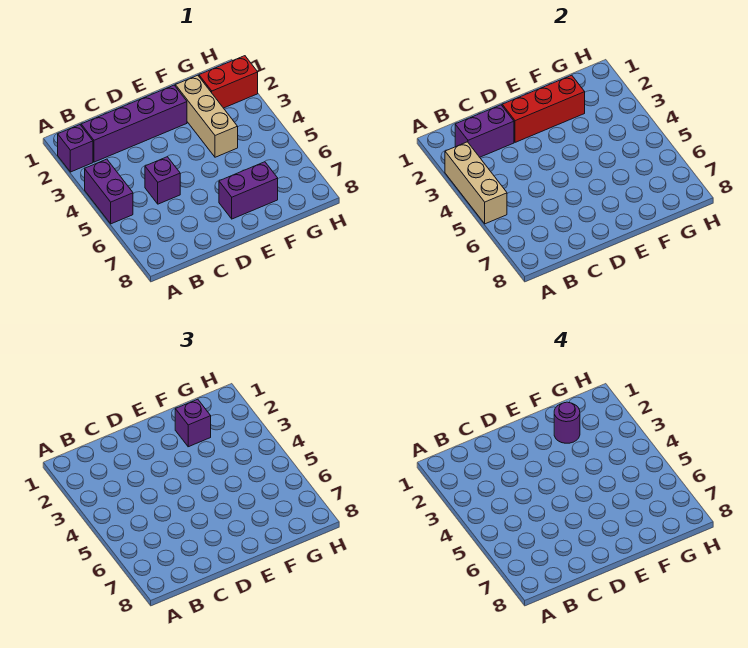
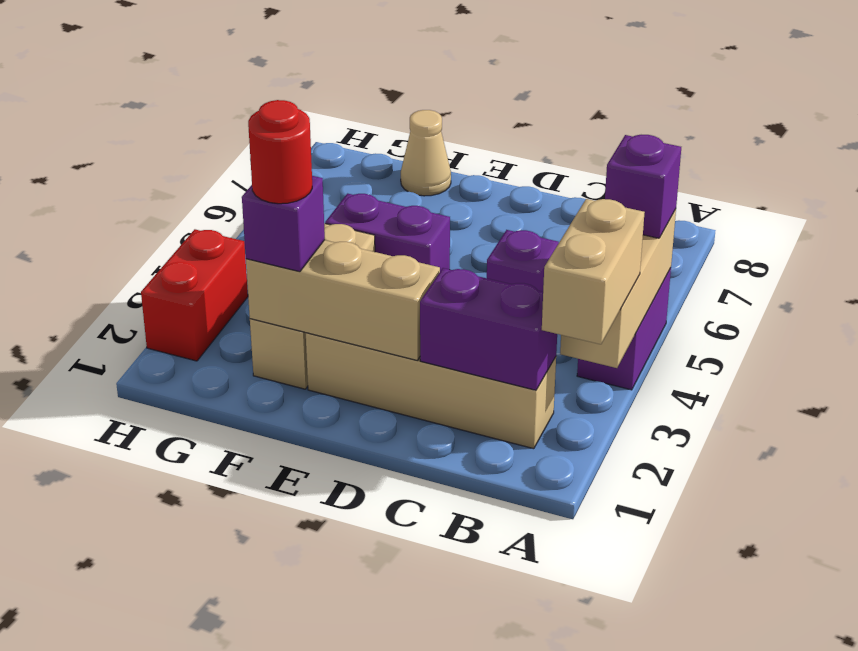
purple 1x1 brick [58,125,93,172] -> purple 1x1 brick moved to [605,135,681,238]
none -> tan 1x2 brick [542,199,645,344]
purple 1x4 brick [81,85,187,162] -> tan 1x4 brick [306,333,556,449]
red 1x3 brick [502,75,585,142] -> tan 1x3 brick [246,240,440,360]
purple 1x2 brick [219,162,278,219] -> purple 1x2 brick moved to [325,194,450,271]
purple 1x1 round brick [554,402,580,443] -> red 1x1 round brick [248,100,312,204]
none -> tan 1x1 cone [401,110,451,196]
red 1x2 brick [199,56,258,108] -> red 1x2 brick turned to [141,229,248,361]

